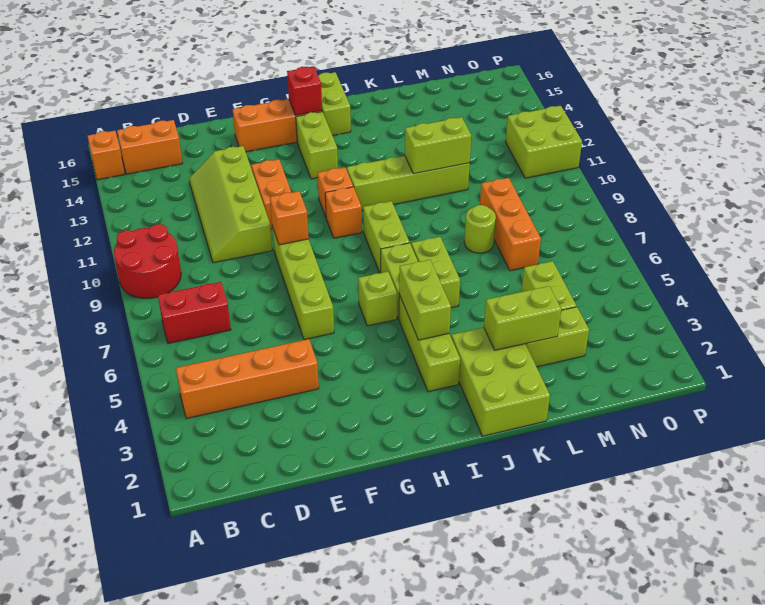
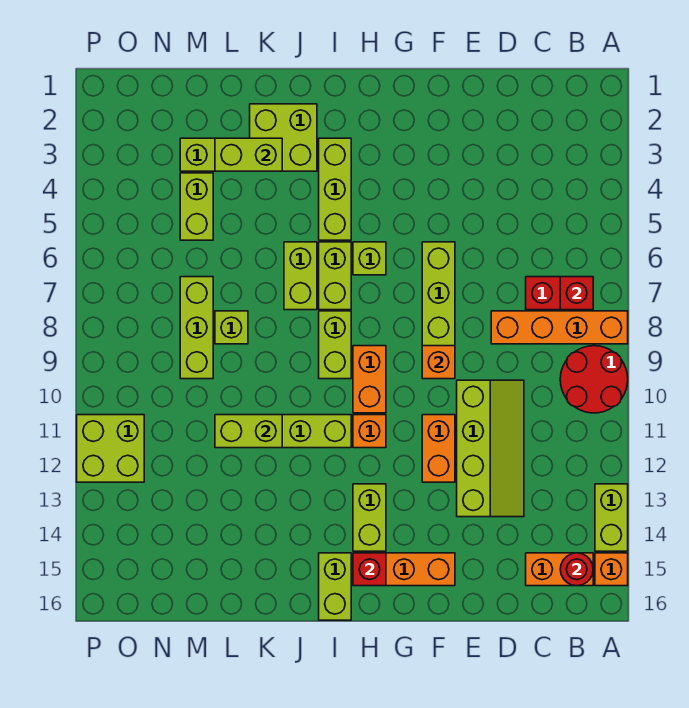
orange 1x4 brick [176,339,319,419] -> orange 1x4 brick moved to [491,311,628,344]
none -> red 1x1 brick [560,277,593,310]
none -> red 1x1 round brick [560,553,593,586]
orange 1x1 brick [325,187,362,238] -> orange 1x2 brick [353,346,386,413]
lime 1x2 brick [399,260,451,340] -> lime 1x2 brick moved to [595,484,628,551]
lime 2x3 brick [451,327,550,436] -> lime 2x2 brick [250,104,317,171]
lime 1x1 round brick [464,205,496,253] -> lime 1x1 brick [215,311,248,344]
orange 1x3 brick [480,178,541,271] -> lime 1x3 brick [180,277,213,379]

